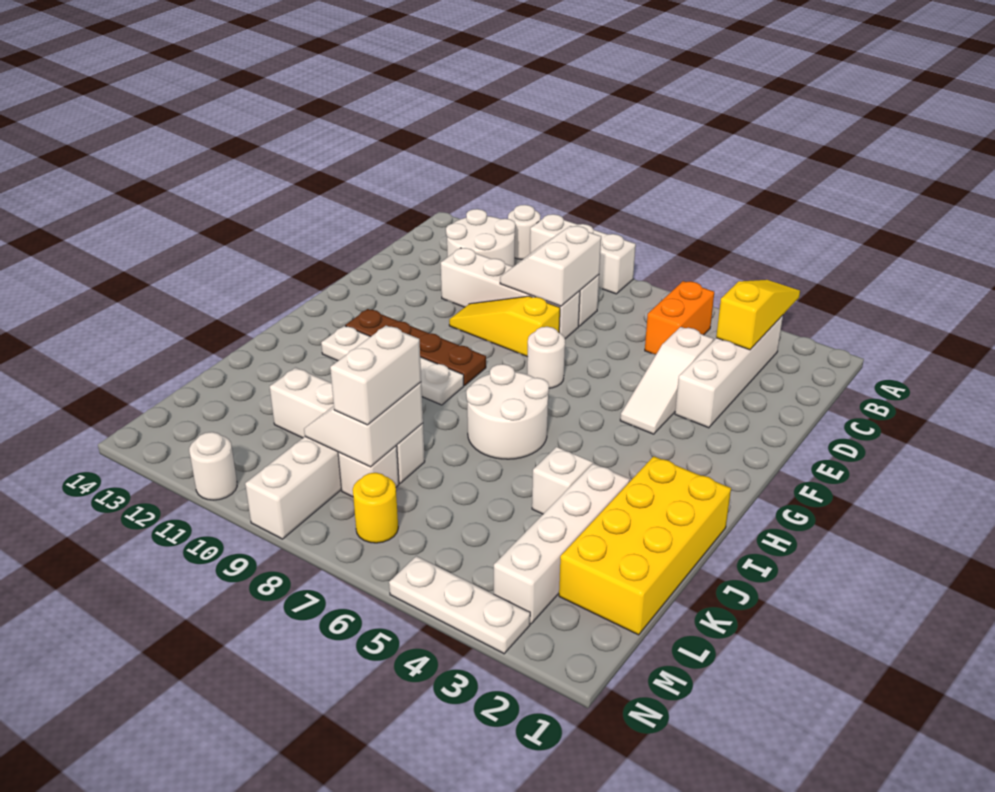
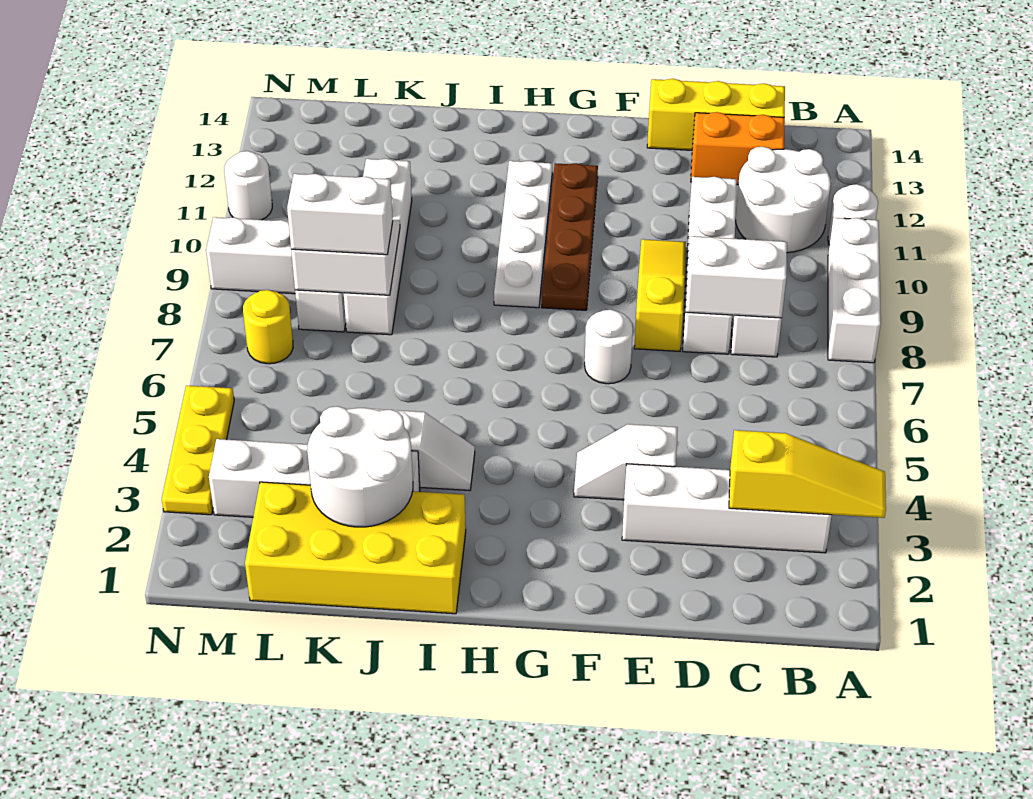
orange 1x2 brick [645,281,714,354] -> orange 1x2 brick moved to [691,112,785,185]
none -> yellow 1x3 brick [647,79,785,150]
white 1x3 slope [620,327,713,434] -> white 1x2 slope [574,424,678,500]
white 2x2 round brick [466,364,549,459] -> white 2x2 round brick moved to [307,406,413,527]
white 1x3 plate [389,556,530,654] -> yellow 1x3 plate [162,386,234,515]

